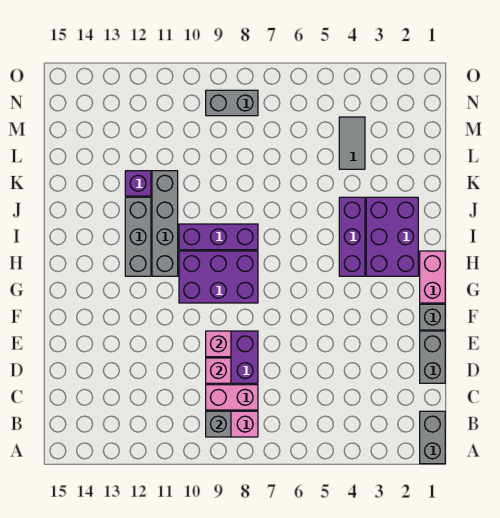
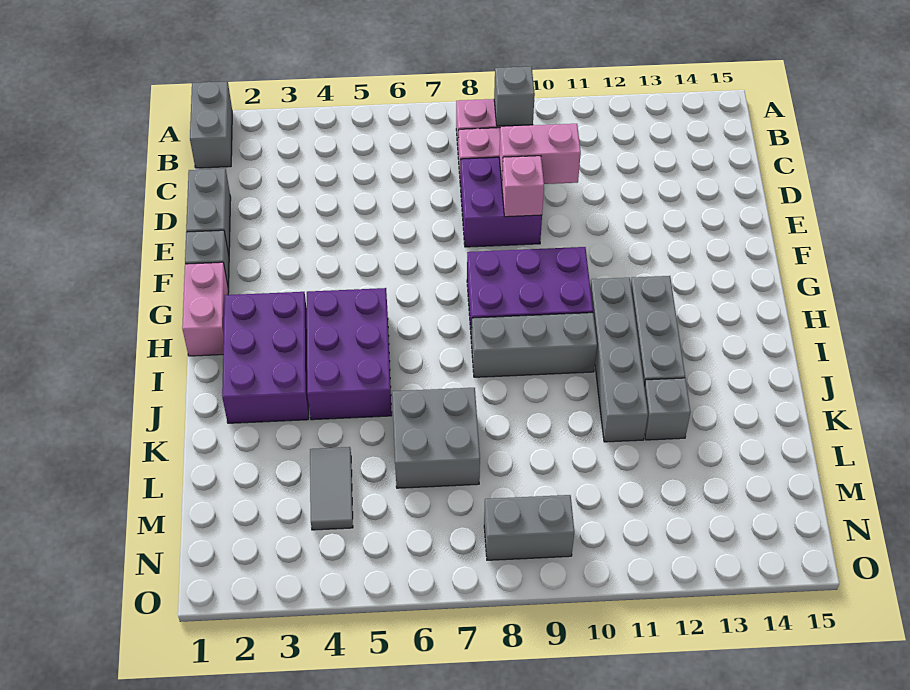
pink 1x1 brick [206,358,231,383] -> pink 1x2 brick [499,124,581,184]
purple 1x3 brick [339,197,365,276] -> purple 2x3 brick [307,288,392,420]
purple 1x3 brick [179,224,258,250] -> grey 1x3 brick [471,313,597,377]
none -> grey 2x2 brick [392,388,480,488]
purple 1x1 brick [125,171,151,196] -> grey 1x1 brick [644,378,691,440]

